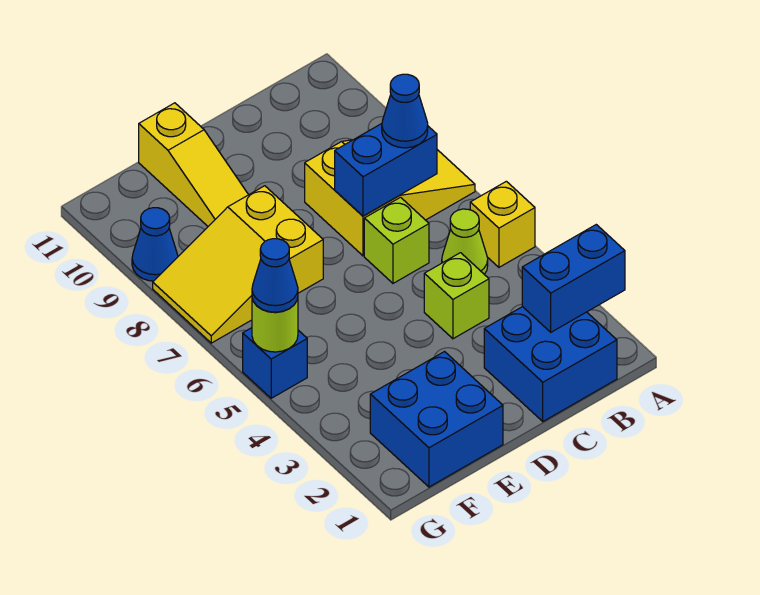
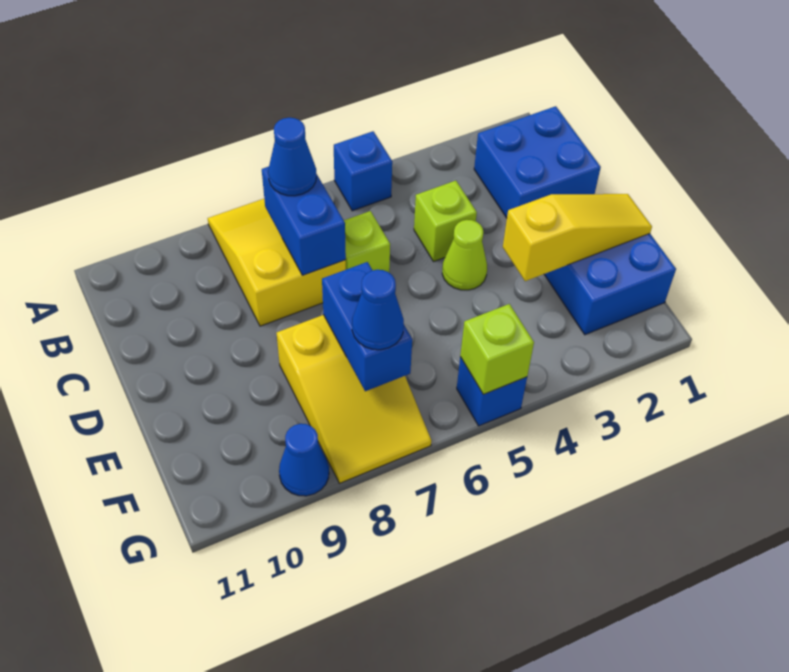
blue 1x2 brick [522,225,625,332] -> blue 1x2 brick moved to [322,262,412,391]
yellow 1x1 brick [470,181,535,267] -> blue 1x1 brick [334,131,392,211]
lime 1x1 cone [442,209,488,274] -> lime 1x1 cone moved to [442,220,487,290]
yellow 1x3 slope [139,103,248,226] -> yellow 1x3 slope moved to [503,194,652,281]
lime 1x1 round brick [252,298,298,352] -> lime 1x1 brick [460,304,534,394]
blue 1x1 cone [252,239,298,312] -> blue 1x1 cone moved to [352,270,404,350]

